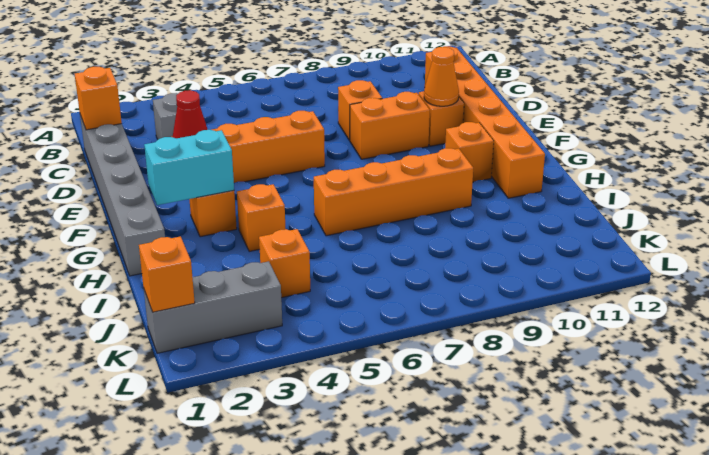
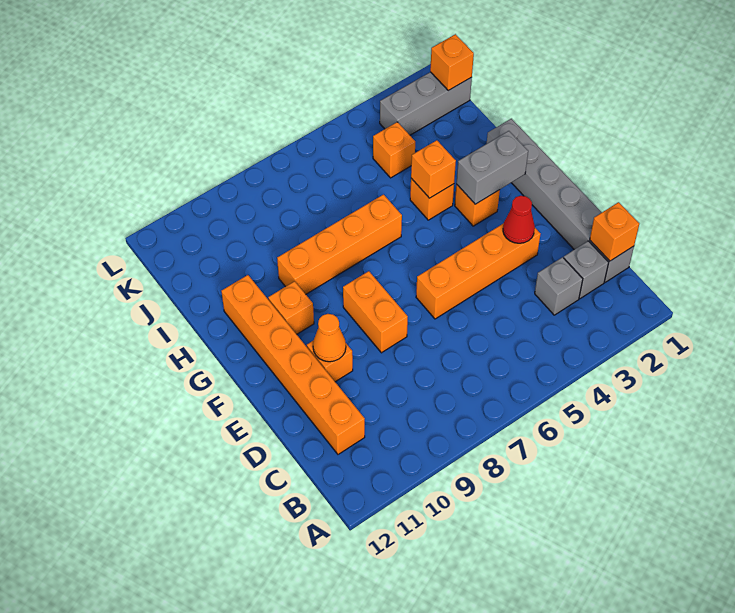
none -> grey 1x1 brick [564,241,609,299]
orange 1x1 brick [338,80,382,141] -> orange 1x1 brick moved to [411,140,456,198]
orange 1x2 brick [350,92,430,159] -> orange 1x2 brick turned to [343,271,408,353]
cyan 1x2 brick [144,130,234,205] -> grey 1x2 brick [456,131,528,204]

